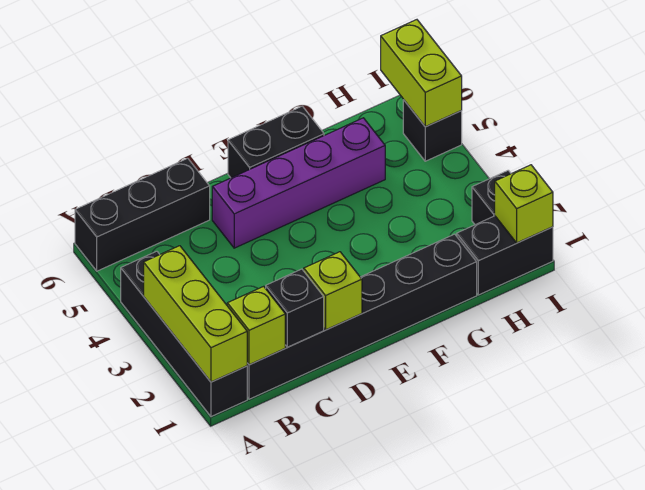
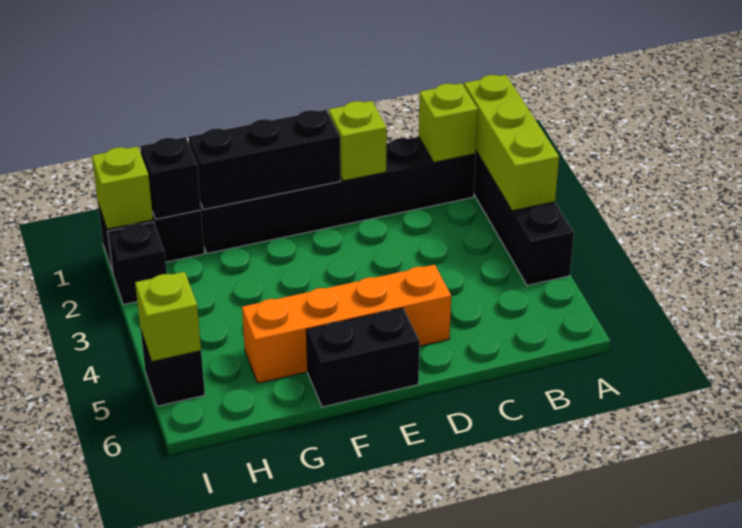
black 1x3 brick [75,158,210,271] -> black 1x3 brick moved to [188,110,341,210]
black 1x1 brick [266,269,324,347] -> black 1x1 brick moved to [140,137,201,219]
purple 1x4 brick [212,118,385,248] -> orange 1x4 brick [242,264,451,383]
lime 1x2 brick [381,20,462,127] -> lime 1x1 brick [135,272,201,362]

